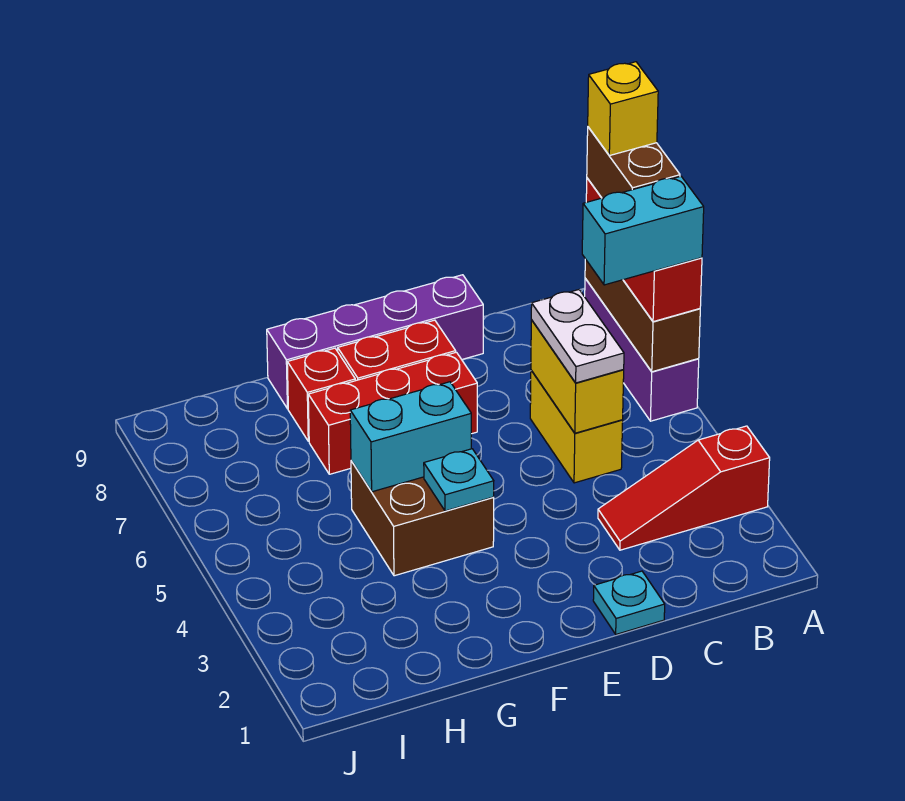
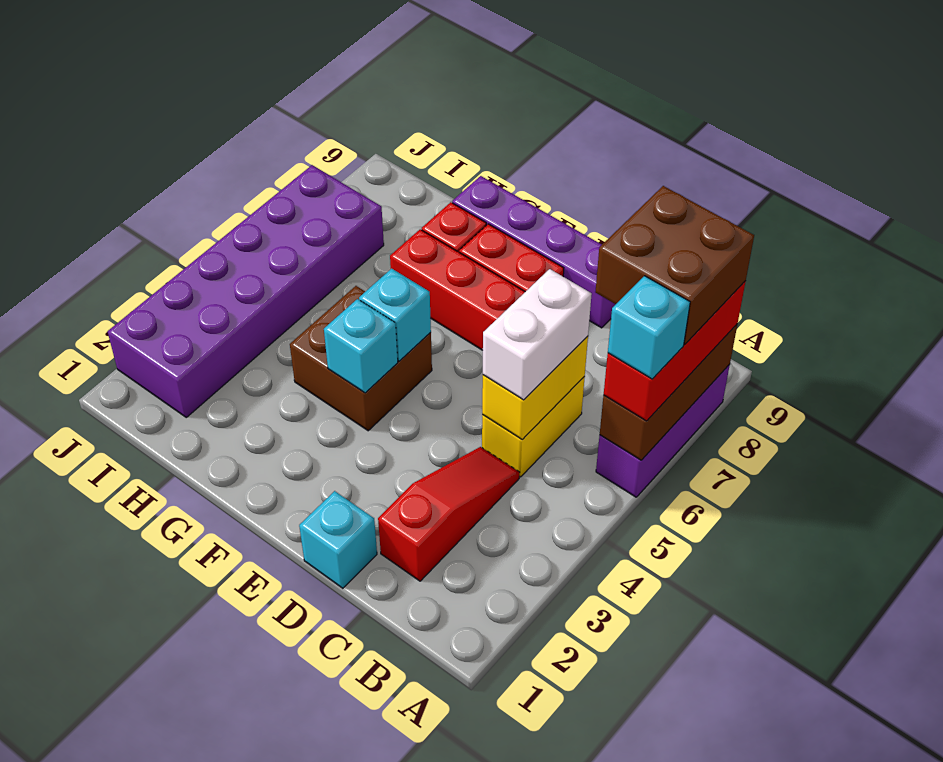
red 1x3 slope [598,426,770,550] -> red 1x3 slope turned to [378,447,520,581]
cyan 1x2 brick [582,176,704,285] -> cyan 1x1 brick [608,276,690,379]
brown 1x2 brick [587,127,680,198] -> brown 2x2 brick [595,186,754,344]
yellow 1x1 brick [588,62,658,156] -> none
white 1x2 plate [531,290,624,383] -> white 1x2 brick [483,269,592,400]
cyan 1x1 plate [593,571,665,634] -> cyan 1x1 brick [299,491,377,588]
cyan 1x1 plate [424,449,494,511] -> cyan 1x1 brick [324,299,398,393]
cyan 1x2 brick [350,382,471,492] -> cyan 1x1 brick [359,269,431,361]
none -> purple 2x6 brick [108,165,384,417]

